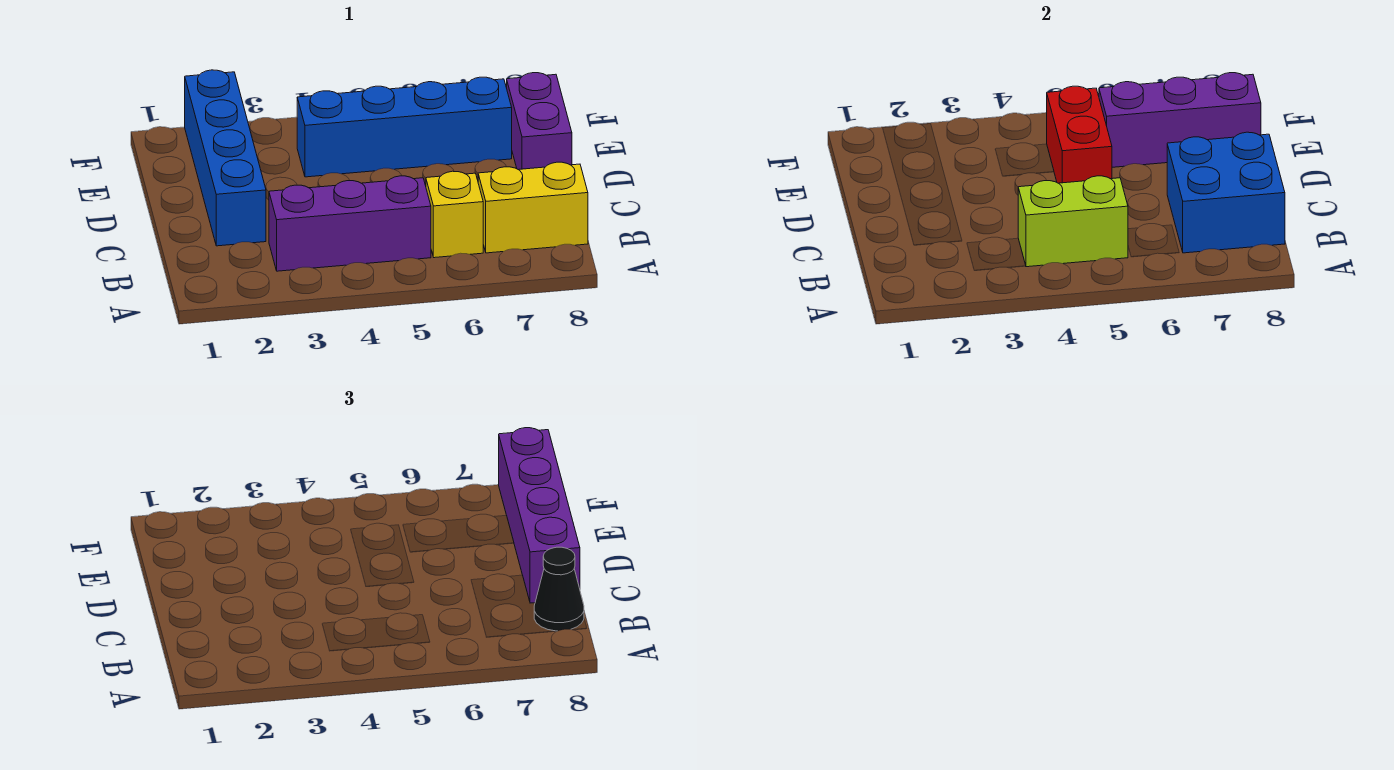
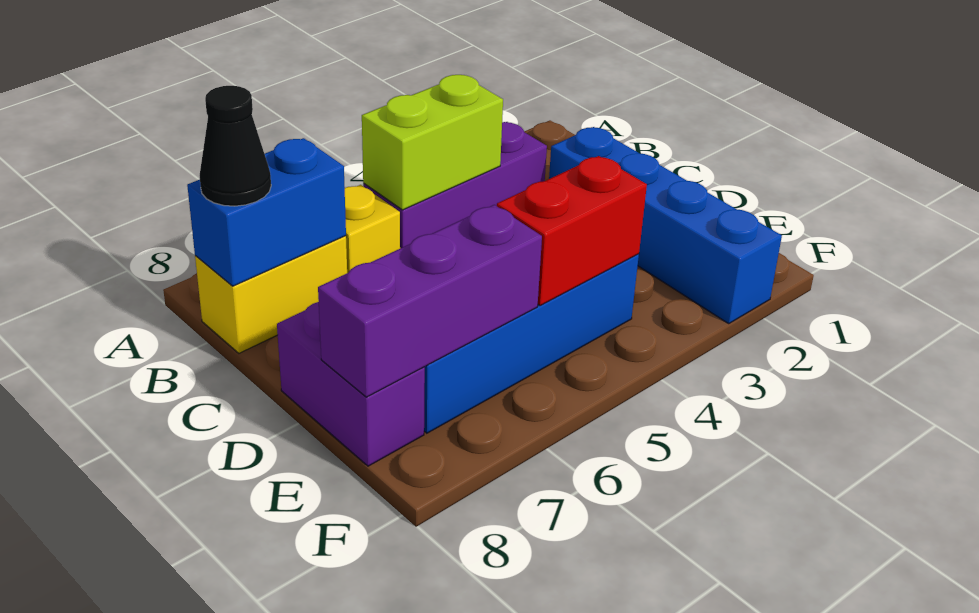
blue 2x2 brick [1167,132,1285,253] -> blue 1x2 brick [187,138,346,286]
purple 1x4 brick [499,428,580,603] -> none
red 1x2 brick [1047,86,1112,183] -> red 1x2 brick turned to [497,156,647,306]

